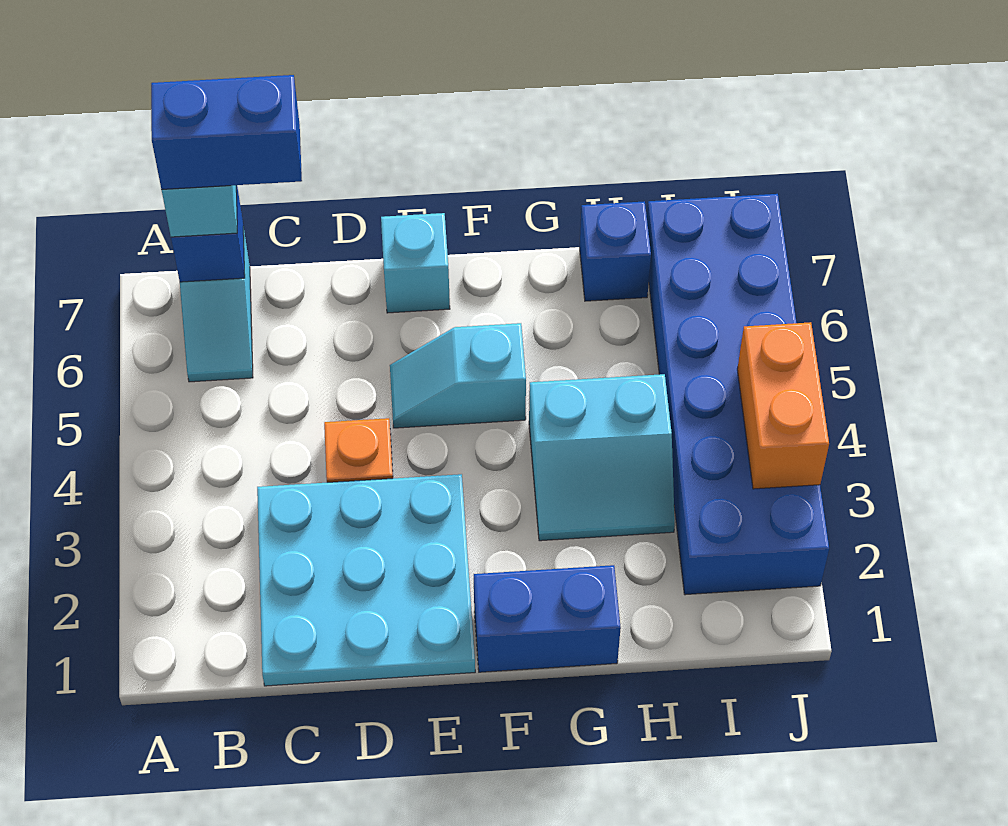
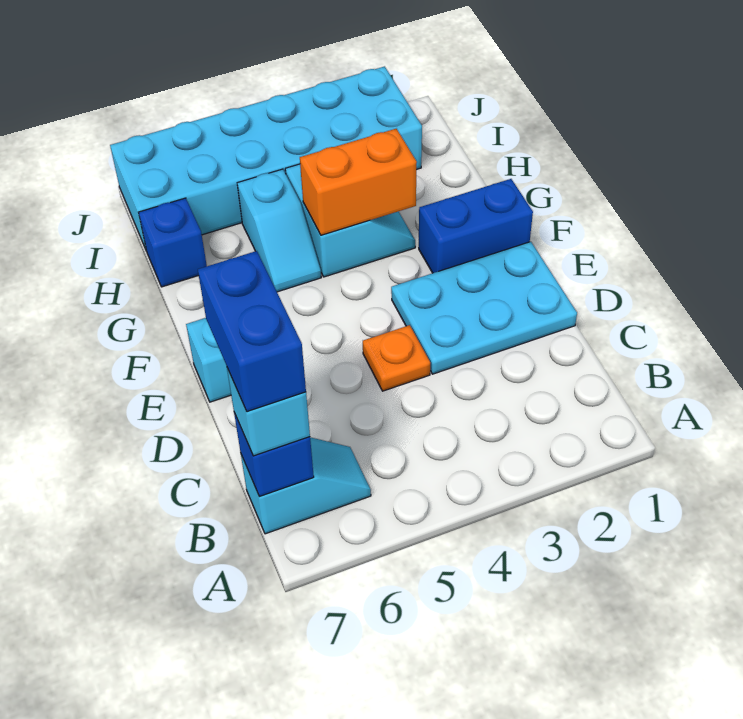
cyan 3x3 plate [257,474,475,686] -> cyan 2x3 plate [391,242,577,374]
cyan 1x2 slope [390,323,526,428] -> cyan 1x2 slope moved to [237,169,321,292]
blue 1x2 brick [474,565,621,672] -> blue 1x2 brick turned to [419,179,533,273]
blue 2x6 brick [647,194,829,595] -> cyan 2x6 brick [110,66,422,251]
orange 1x2 brick [737,322,829,489] -> orange 1x2 brick moved to [300,129,417,235]

